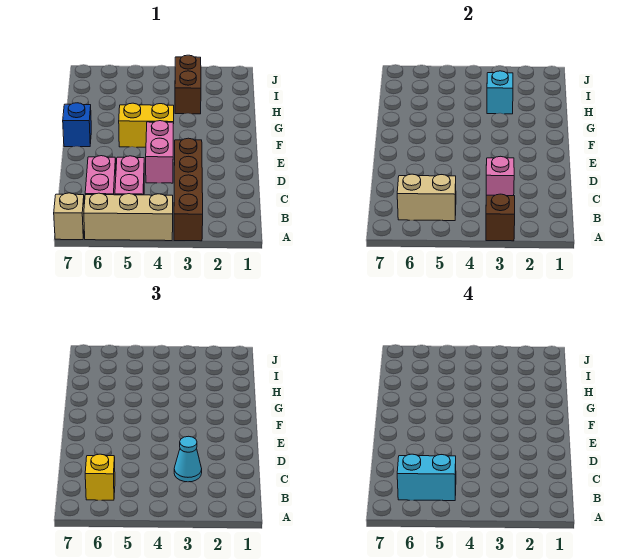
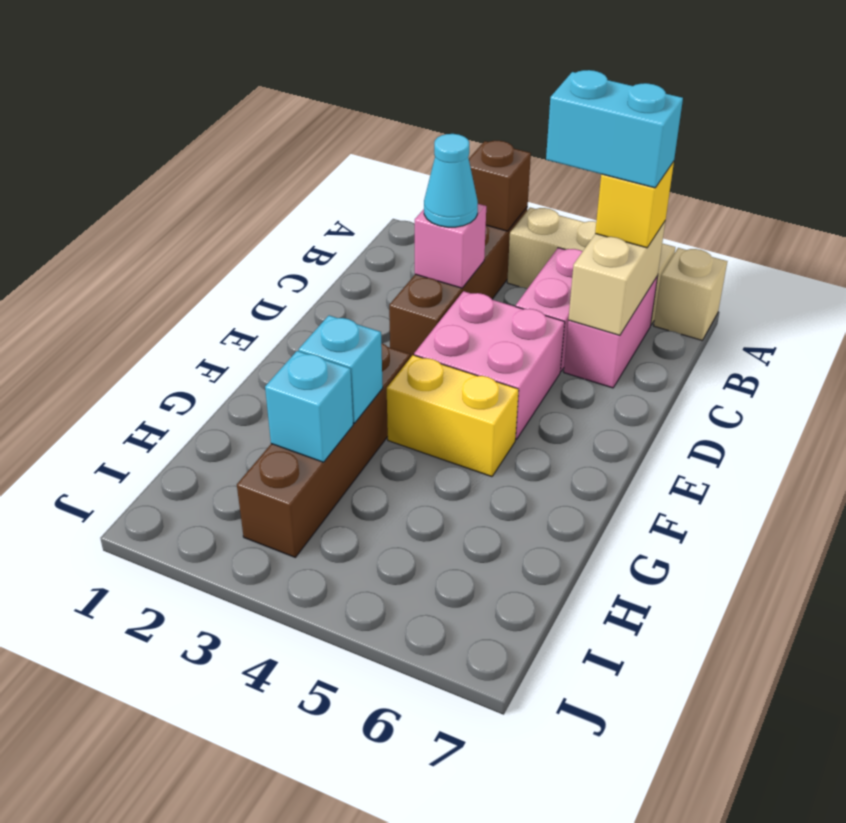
tan 1x2 brick [397,174,456,221] -> tan 1x2 brick turned to [568,222,665,335]
pink 1x2 brick [146,121,174,183] -> pink 2x2 brick [414,291,565,439]
blue 1x1 brick [63,103,91,147] -> none
none -> cyan 1x1 brick [299,315,383,423]
brown 1x2 brick [175,55,201,114] -> brown 1x4 brick [237,343,410,557]

